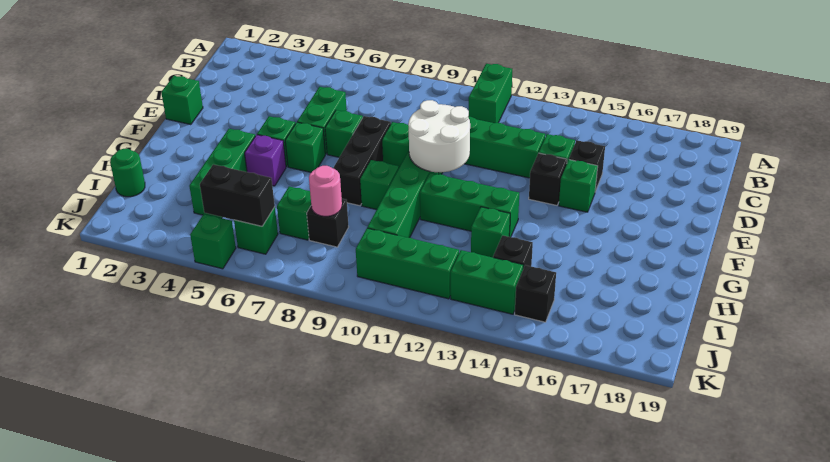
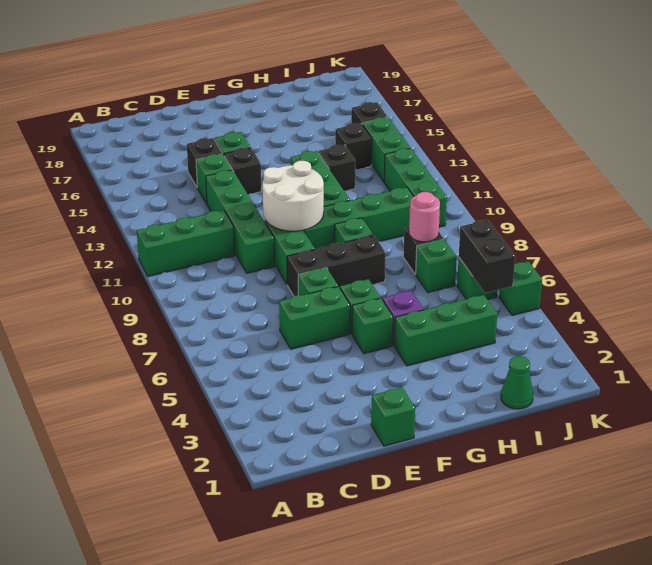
green 1x2 brick [469,64,512,123] -> green 1x3 brick [137,210,235,276]
green 1x1 brick [471,207,510,257] -> black 1x1 brick [318,145,355,191]
green 1x1 round brick [110,149,145,197] -> green 1x1 cone [501,356,533,409]

